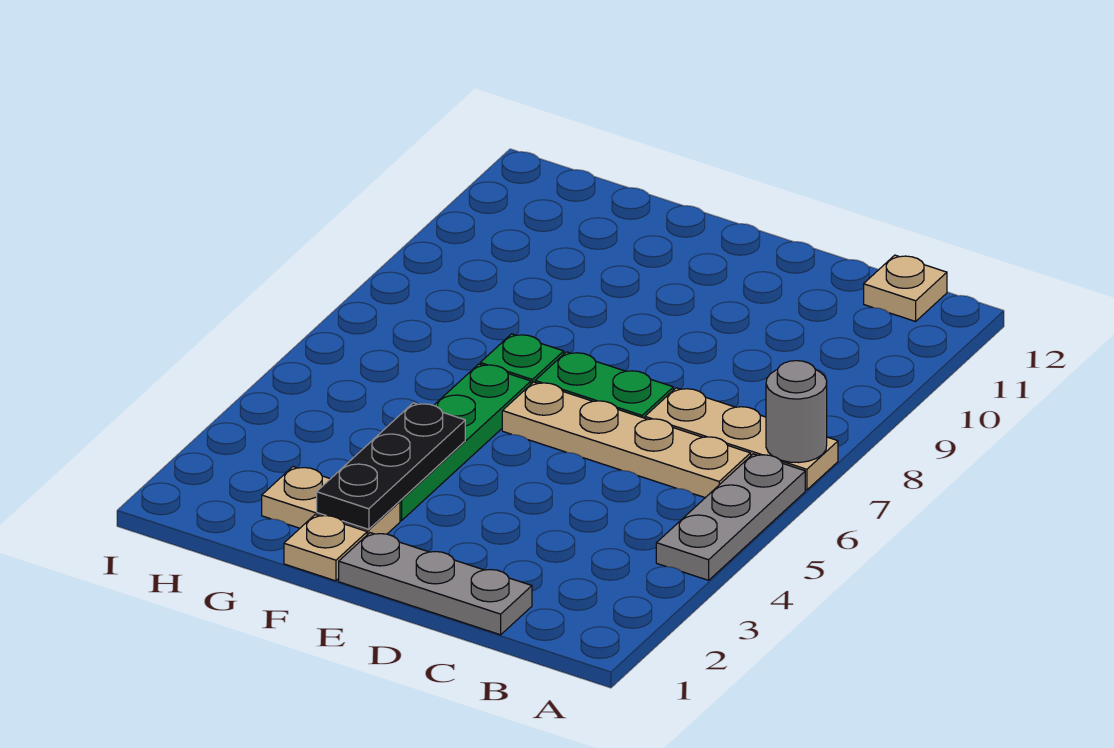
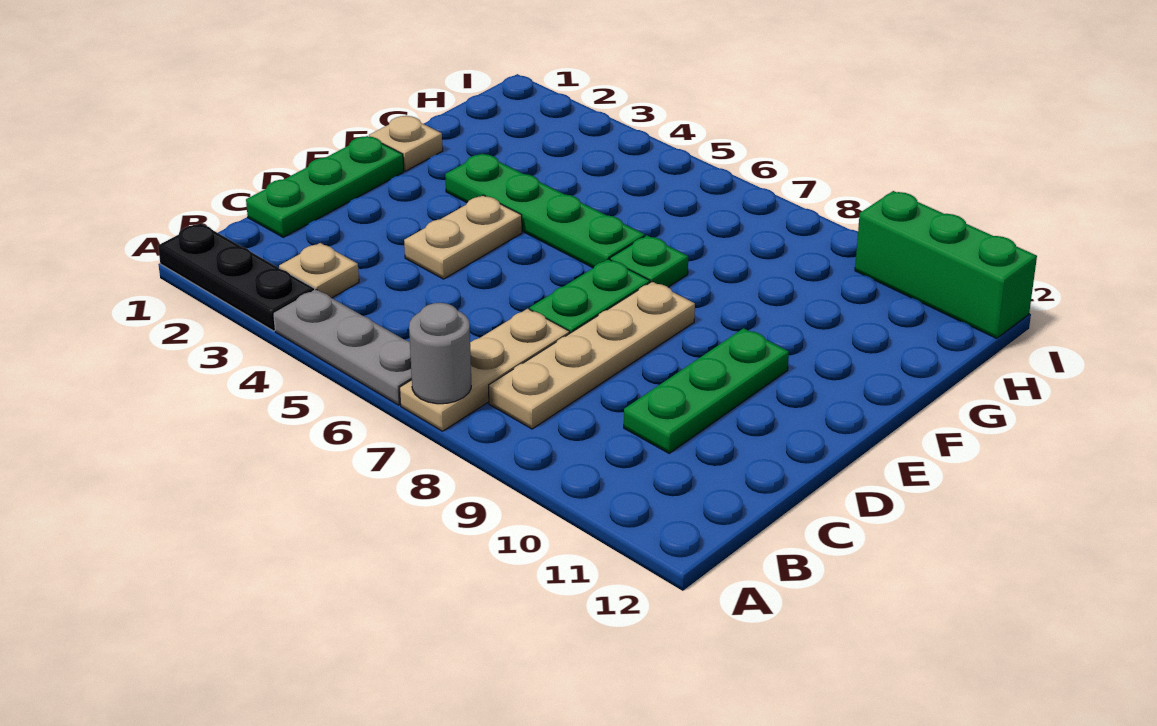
tan 1x4 plate [502,382,751,498] -> tan 1x4 plate moved to [489,282,695,429]
tan 1x1 plate [864,255,947,321] -> tan 1x1 plate moved to [279,243,359,298]
grey 1x3 plate [339,533,532,635] -> green 1x3 plate [246,136,404,237]
none -> green 1x3 plate [624,328,789,453]
tan 1x2 plate [262,467,400,535] -> tan 1x2 plate moved to [404,195,522,279]
black 1x3 plate [317,403,465,529] -> black 1x3 plate moved to [158,223,315,331]
none -> green 1x3 brick [855,191,1037,338]

